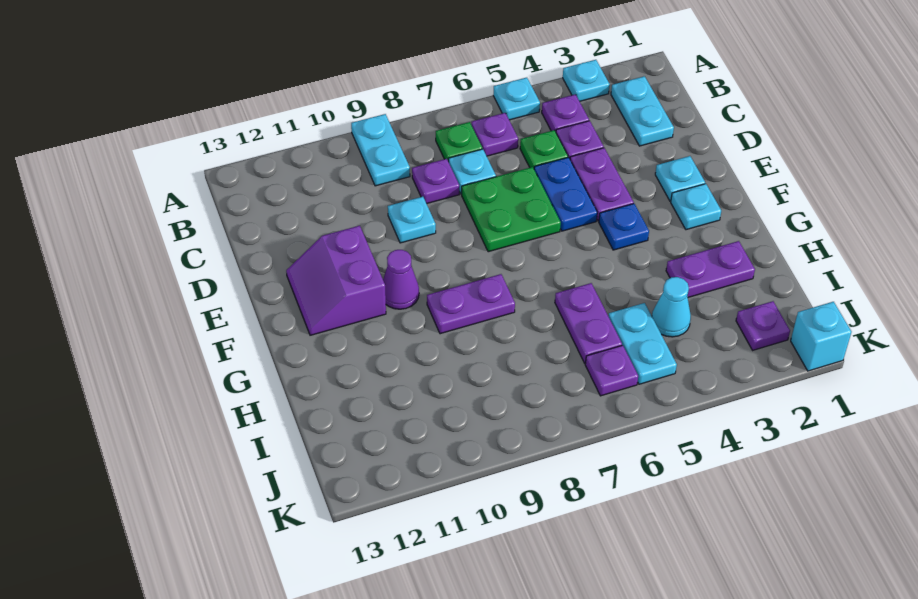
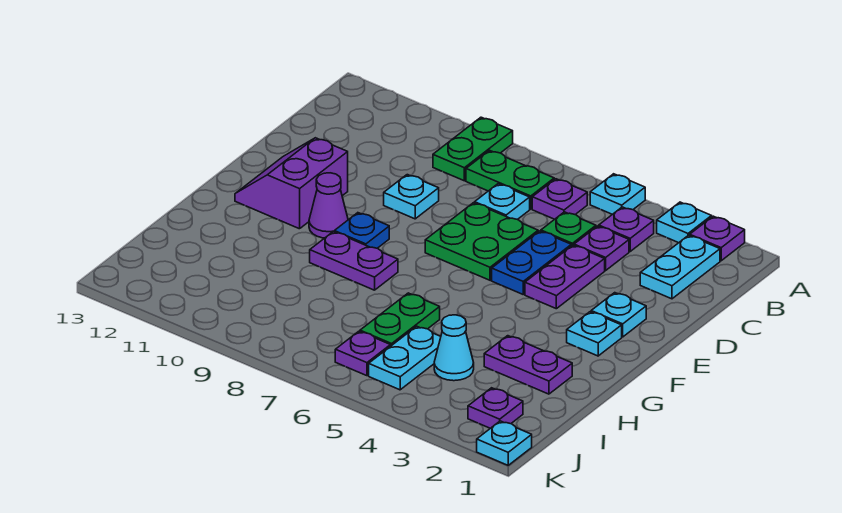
cyan 1x2 plate [351,114,410,186] -> green 1x2 plate [433,117,513,181]
green 1x1 plate [436,122,482,162] -> green 1x2 plate [466,151,554,209]
purple 1x1 plate [412,159,459,204] -> purple 1x1 plate moved to [690,216,745,261]
blue 1x1 plate [599,204,649,250] -> blue 1x1 plate moved to [334,213,389,248]
purple 1x2 plate [555,283,622,363] -> green 1x2 plate [360,293,440,346]
cyan 1x1 brick [791,302,852,371] -> cyan 1x1 plate [477,421,532,465]

